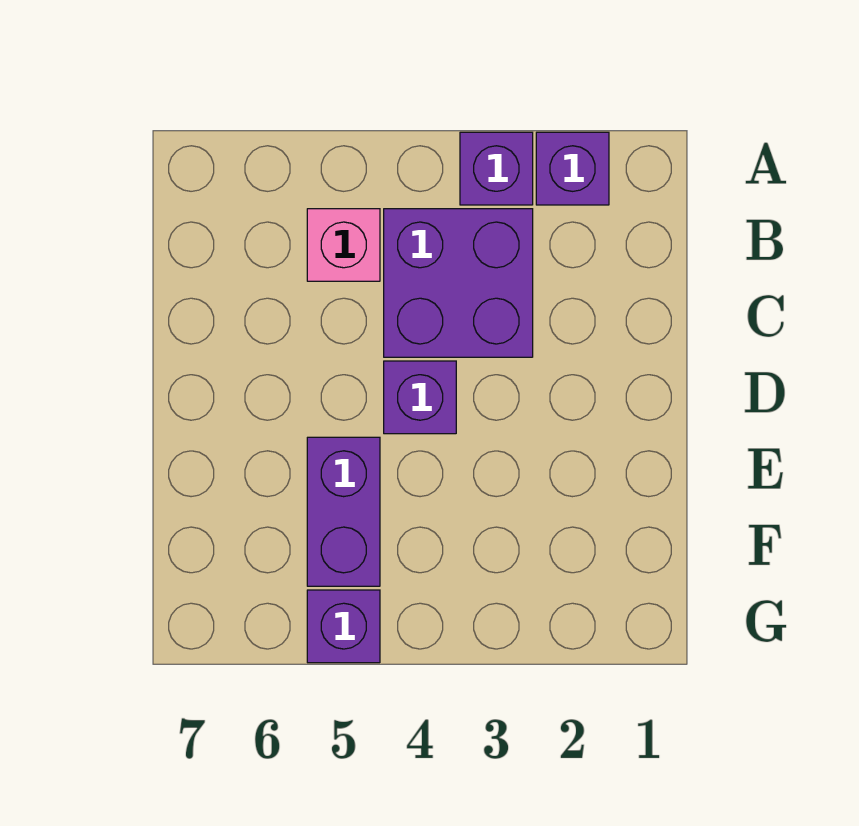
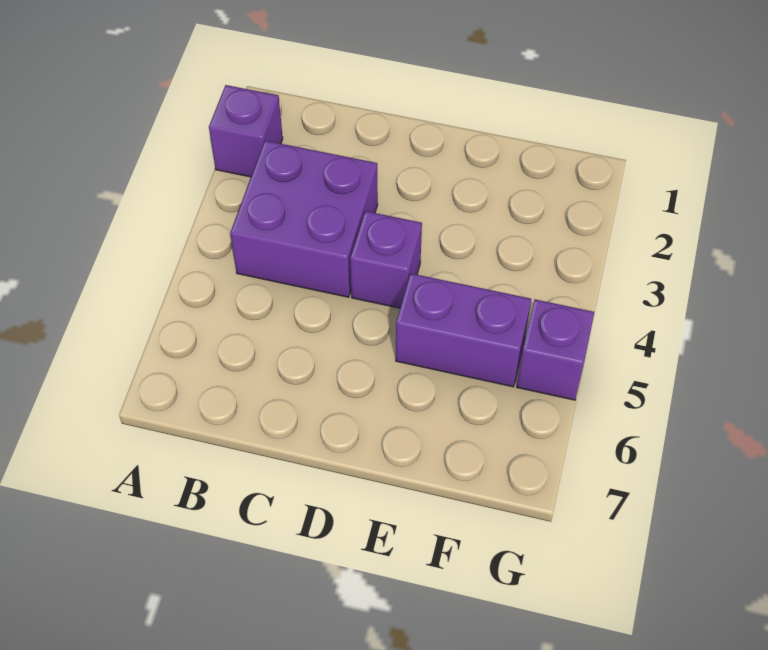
purple 1x1 brick [460,132,533,205] -> none
pink 1x1 brick [307,209,380,281] -> none

